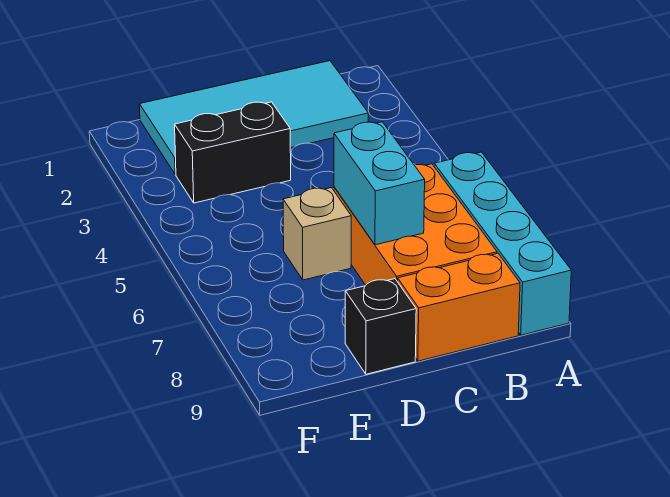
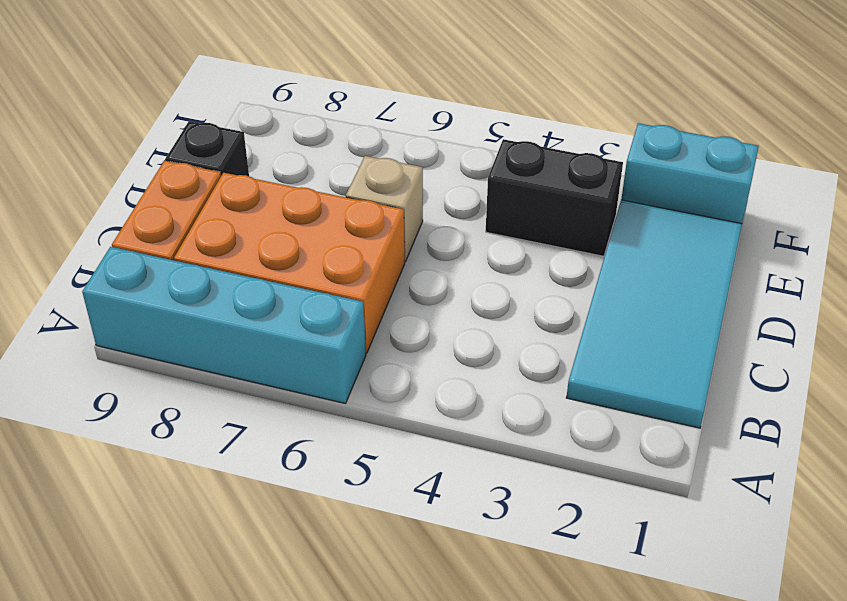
cyan 1x2 brick [334,122,425,245] -> cyan 1x2 brick moved to [621,123,759,224]
black 1x2 brick [175,102,291,203] -> black 1x2 brick turned to [486,139,623,256]

